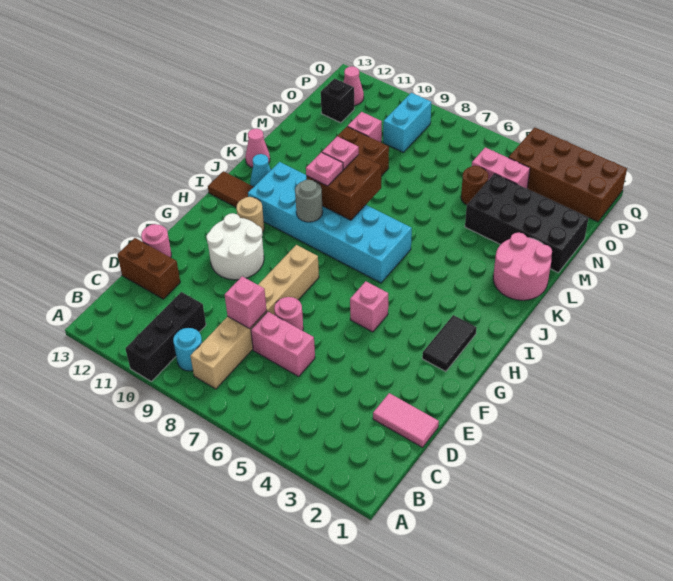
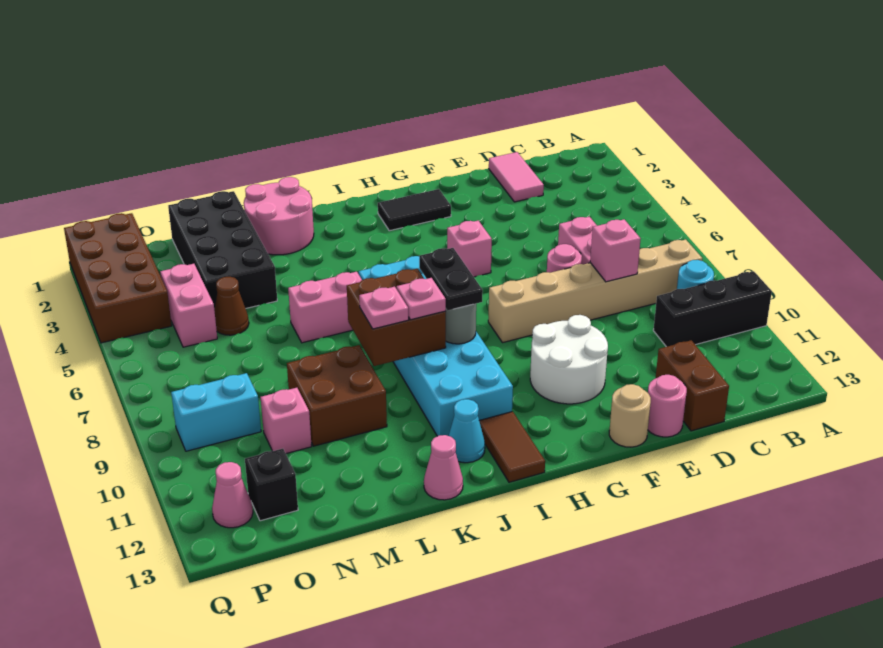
tan 1x1 round brick [236,197,264,233] -> tan 1x1 round brick moved to [609,384,651,447]
none -> black 1x2 plate [419,248,483,311]
none -> pink 1x2 brick [288,272,362,343]
brown 1x1 round brick [461,166,488,205] -> brown 1x1 cone [214,277,249,335]

